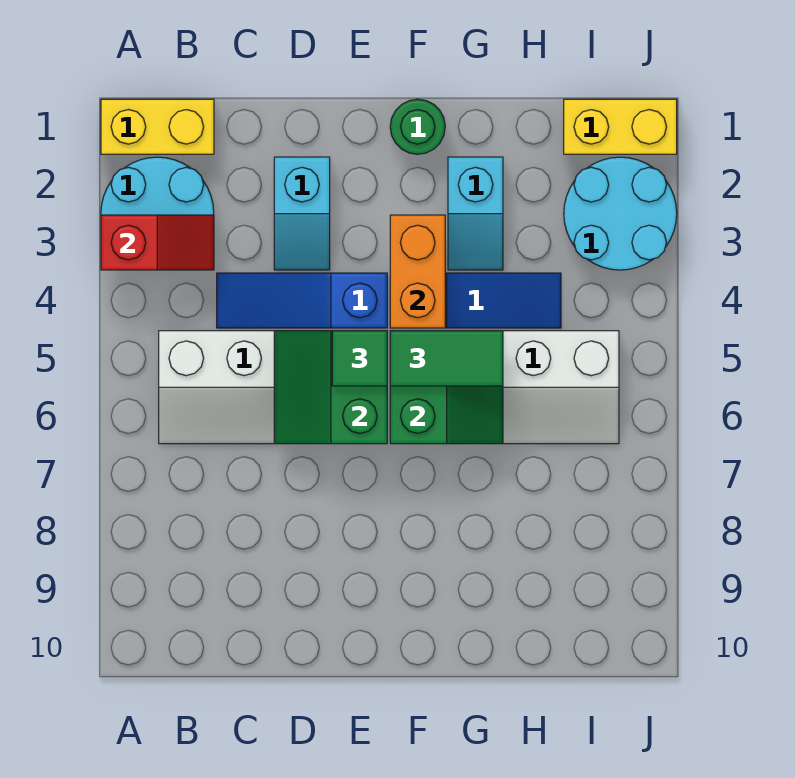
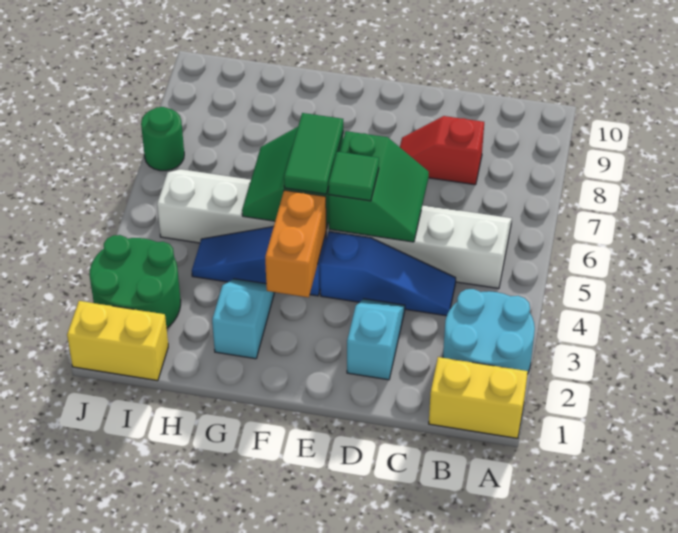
red 1x2 slope [101,215,214,270] -> red 1x2 slope moved to [400,116,484,185]
green 1x1 round brick [390,99,445,154] -> green 1x1 round brick moved to [141,107,184,171]
green 1x2 tile [390,331,503,386] -> green 1x2 tile turned to [284,113,343,194]
cyan 2x2 round brick [564,157,677,270] -> green 2x2 round brick [90,235,181,328]

